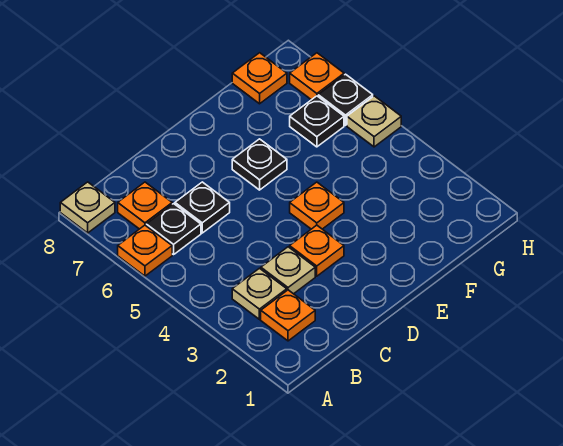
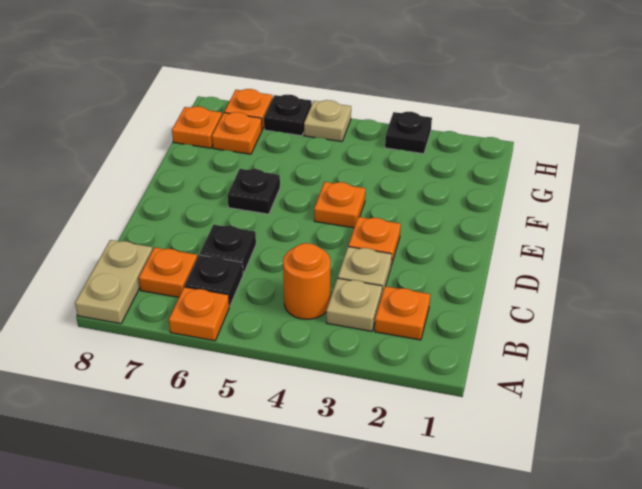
tan 1x1 plate [60,182,115,233] -> tan 1x2 plate [75,240,153,324]
none -> orange 1x1 round brick [283,243,330,319]
black 1x1 plate [290,96,344,147] -> black 1x1 plate moved to [385,112,432,154]
none -> orange 1x1 plate [212,112,262,154]

